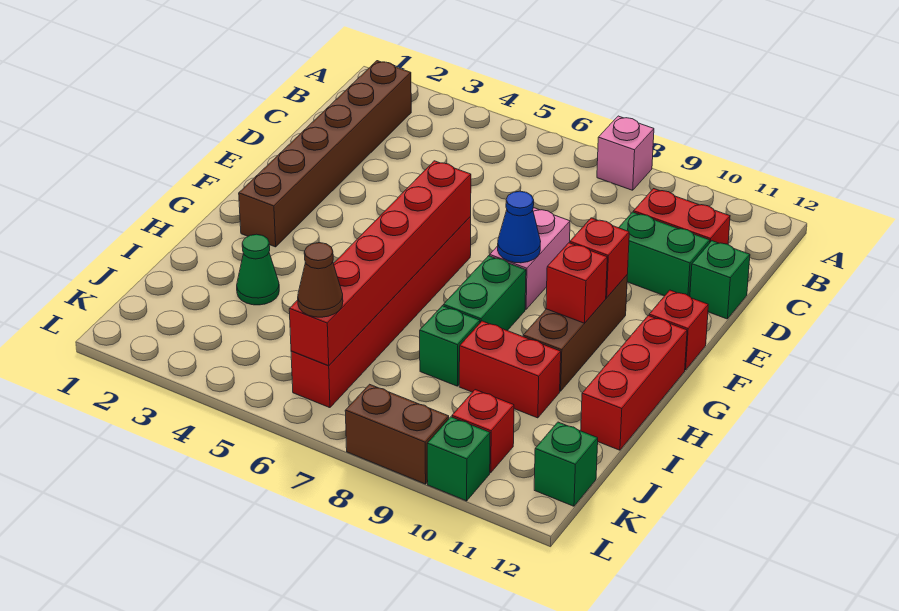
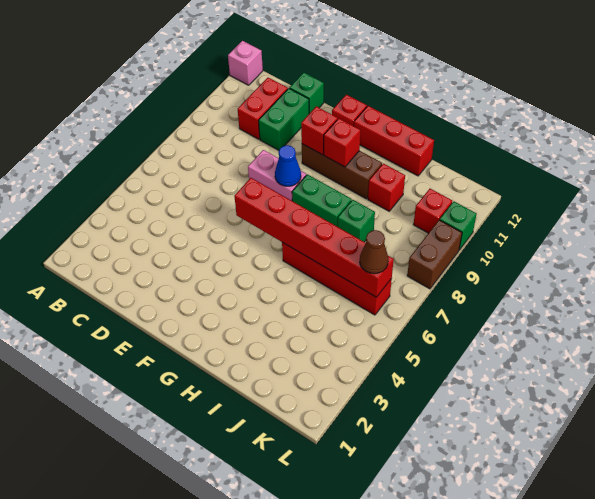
pink 1x1 brick [597,116,654,190] -> pink 1x1 brick moved to [228,41,263,85]
brown 1x6 brick [239,61,411,247] -> none
red 1x6 brick [291,217,471,408] -> red 1x4 brick [282,242,392,315]
green 1x1 cone [237,234,279,305] -> none
red 1x2 brick [459,321,561,418] -> red 1x1 brick [368,164,405,211]
green 1x1 brick [534,422,598,506] -> none

